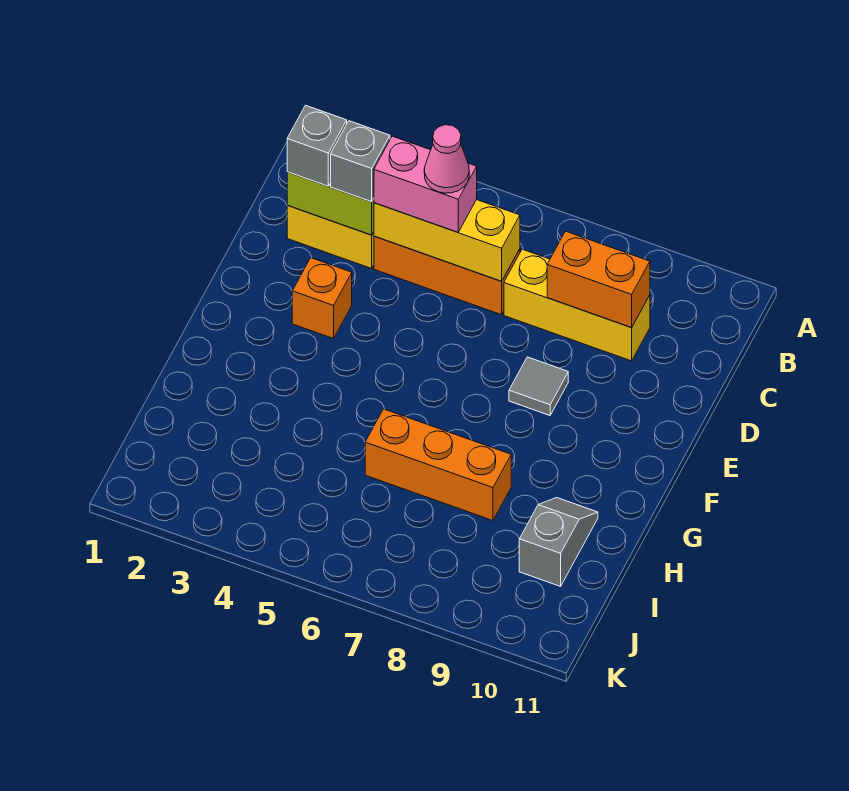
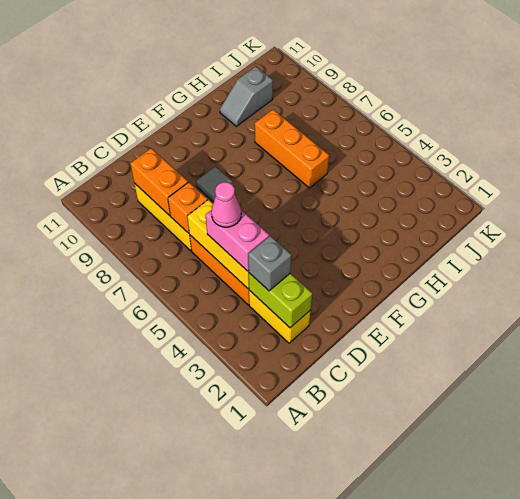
grey 1x1 brick [287,105,347,186] -> none
orange 1x1 brick [292,258,352,339] -> orange 1x1 brick moved to [168,182,208,233]

